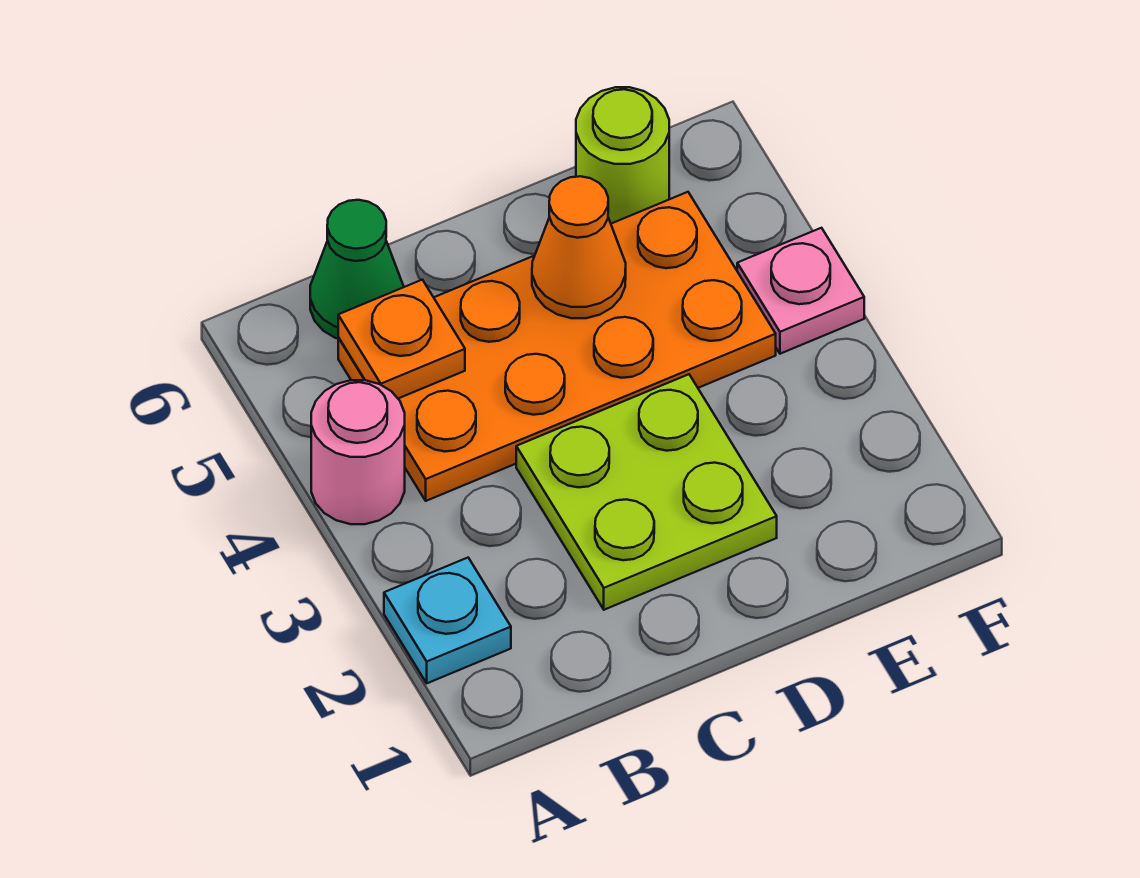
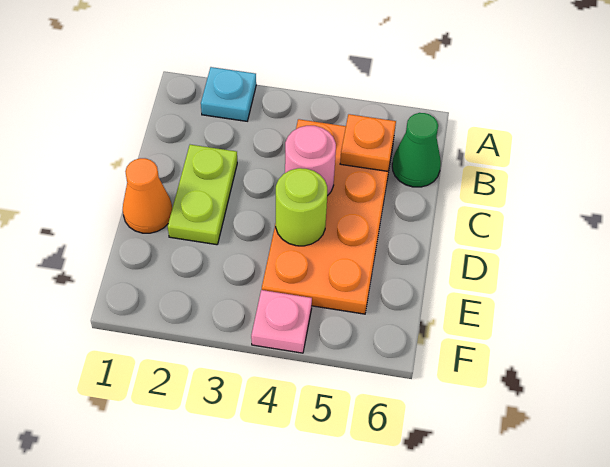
pink 1x1 round brick [311,380,405,524] -> pink 1x1 round brick moved to [285,126,336,196]
lime 2x2 plate [516,374,777,610] -> lime 1x2 plate [168,145,237,245]
orange 1x1 cone [532,176,626,318] -> orange 1x1 cone moved to [123,158,172,233]
lime 1x1 round brick [576,87,669,224] -> lime 1x1 round brick moved to [276,168,327,246]

